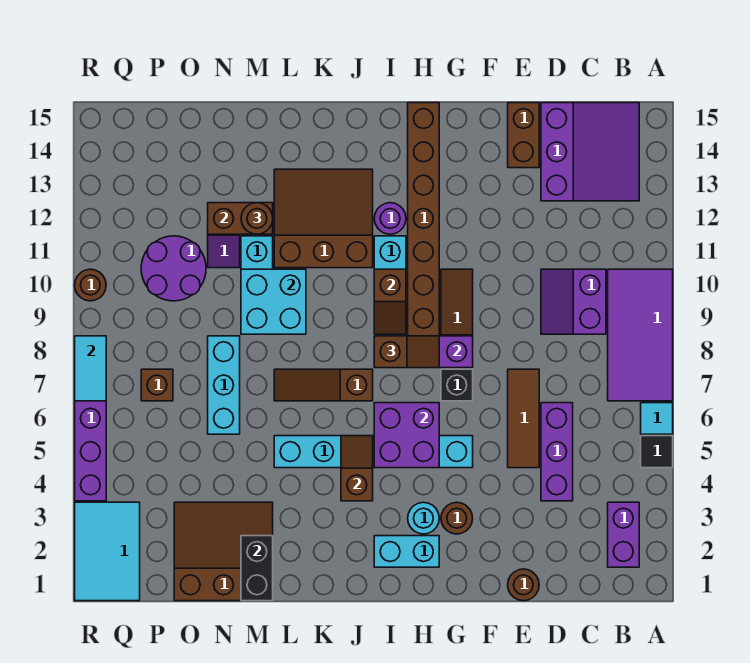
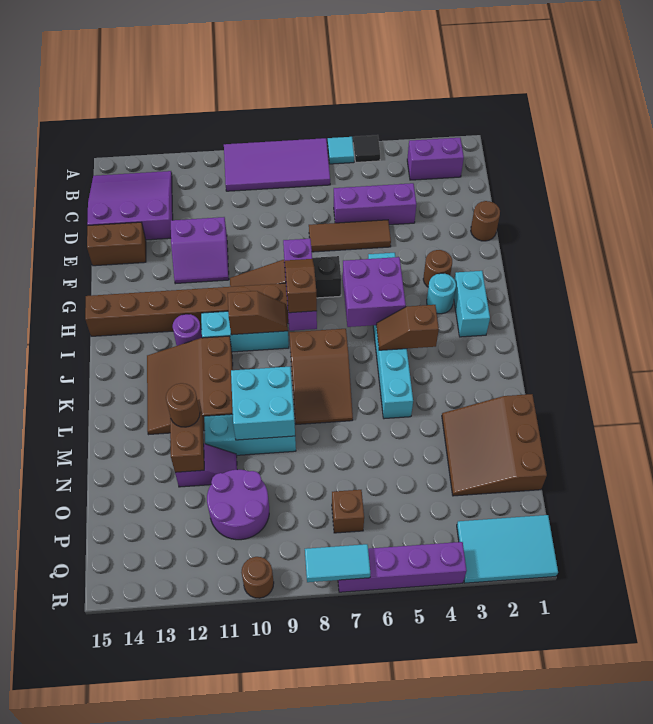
purple 2x2 slope [541,269,606,334] -> purple 2x2 slope moved to [171,217,229,284]
brown 1x3 slope [274,369,373,401] -> brown 2x3 slope [289,329,353,424]
black 1x2 brick [241,536,273,601] -> none
cyan 1x3 brick [208,336,240,434] -> none

